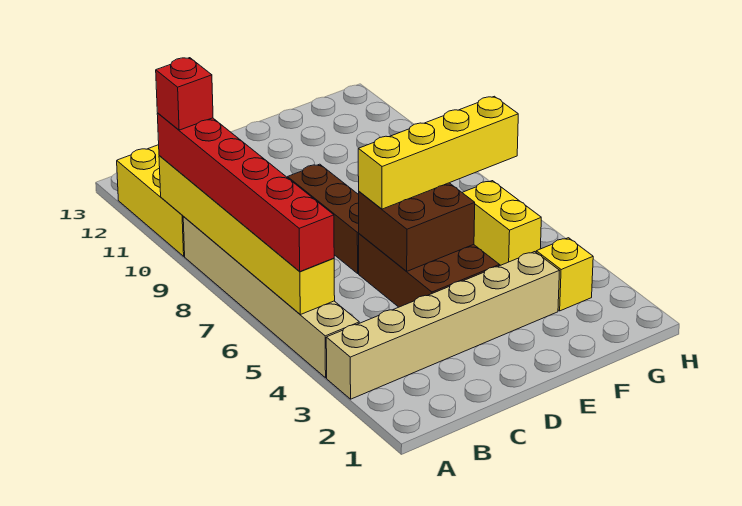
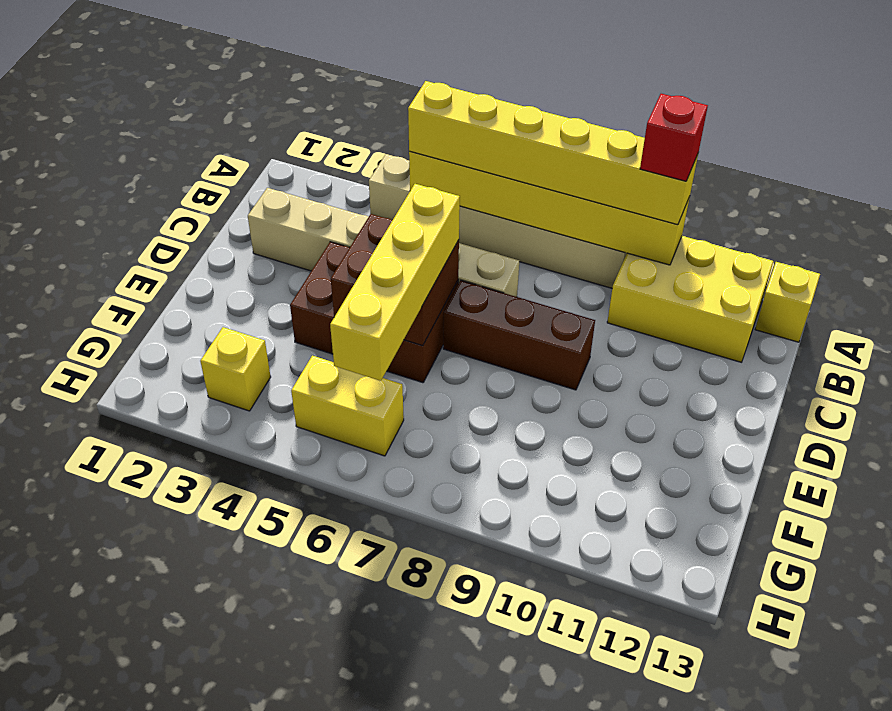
tan 1x6 brick [326,252,560,399] -> tan 1x6 brick turned to [248,188,519,297]
red 1x6 brick [157,113,334,271] -> yellow 1x6 brick [408,81,698,225]
none -> yellow 1x1 brick [755,262,820,342]

